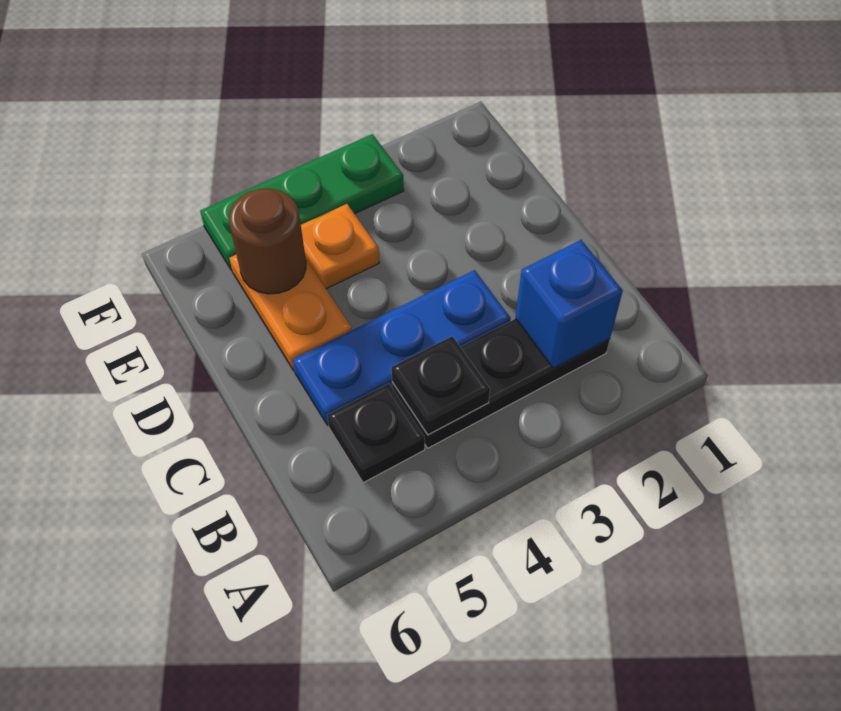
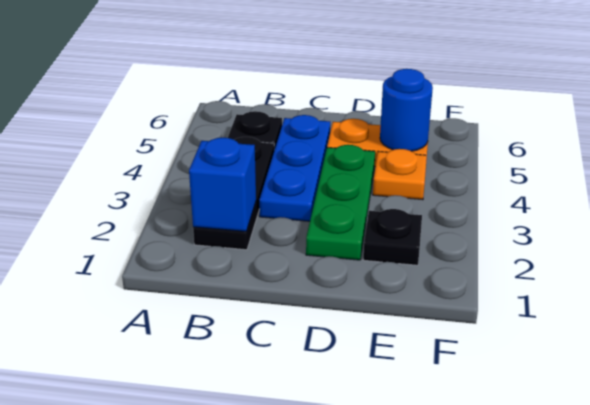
black 1x1 plate [391,336,490,435] -> black 1x1 plate moved to [363,209,422,265]
brown 1x1 round brick [229,188,306,294] -> blue 1x1 round brick [380,69,433,151]
green 1x3 plate [200,134,404,270] -> green 1x3 plate moved to [306,145,375,260]

